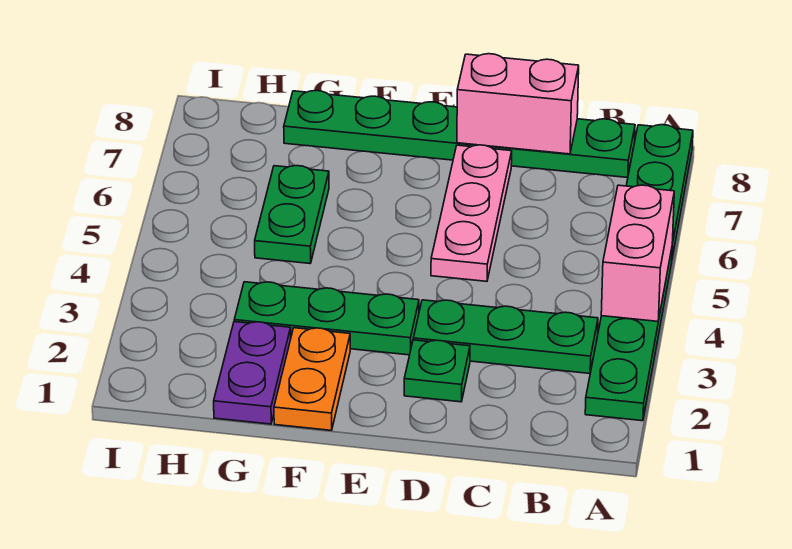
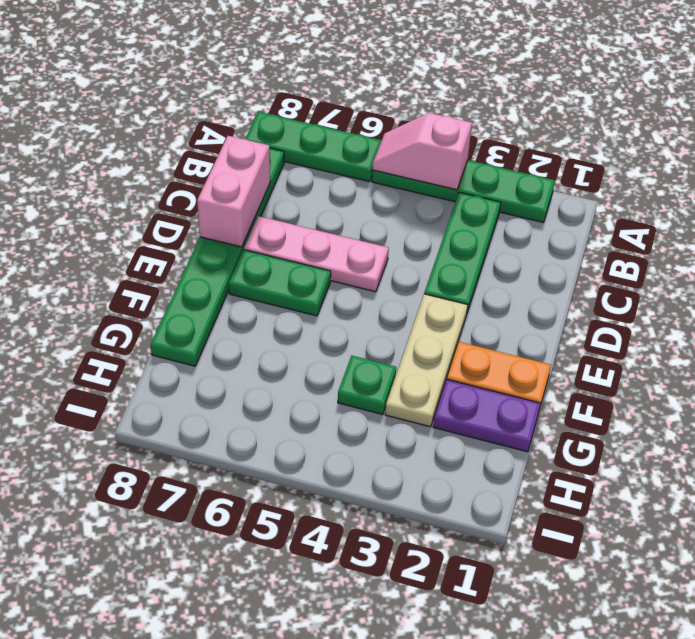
pink 1x2 brick [601,185,674,321] -> pink 1x2 slope [372,113,472,190]
green 1x1 plate [404,340,470,402] -> green 1x1 plate moved to [338,356,396,414]
green 1x3 plate [234,282,419,355] -> tan 1x3 plate [385,294,468,427]
green 1x2 plate [255,166,329,263] -> green 1x2 plate moved to [229,250,331,316]

